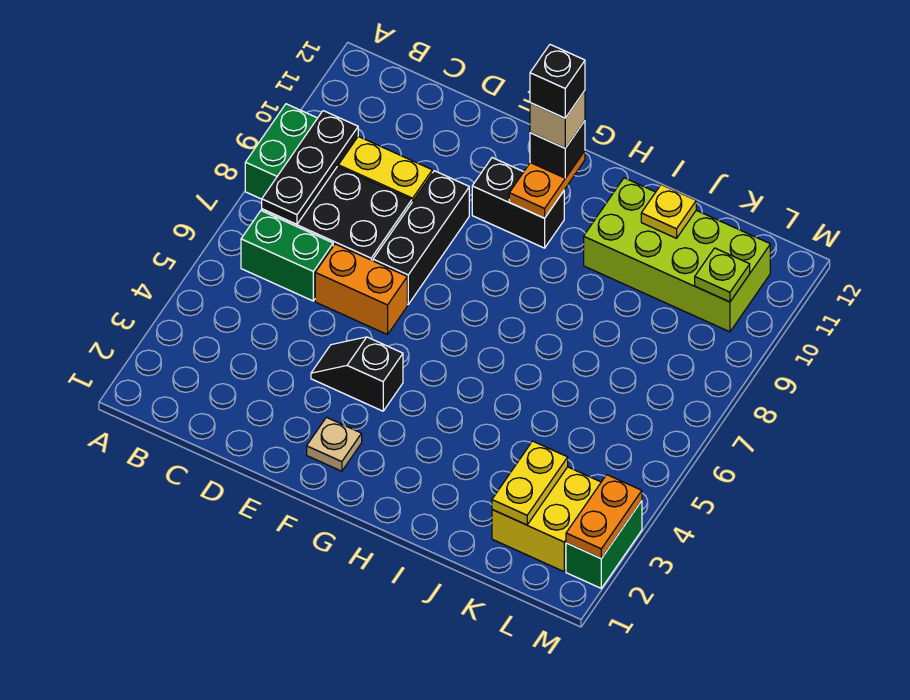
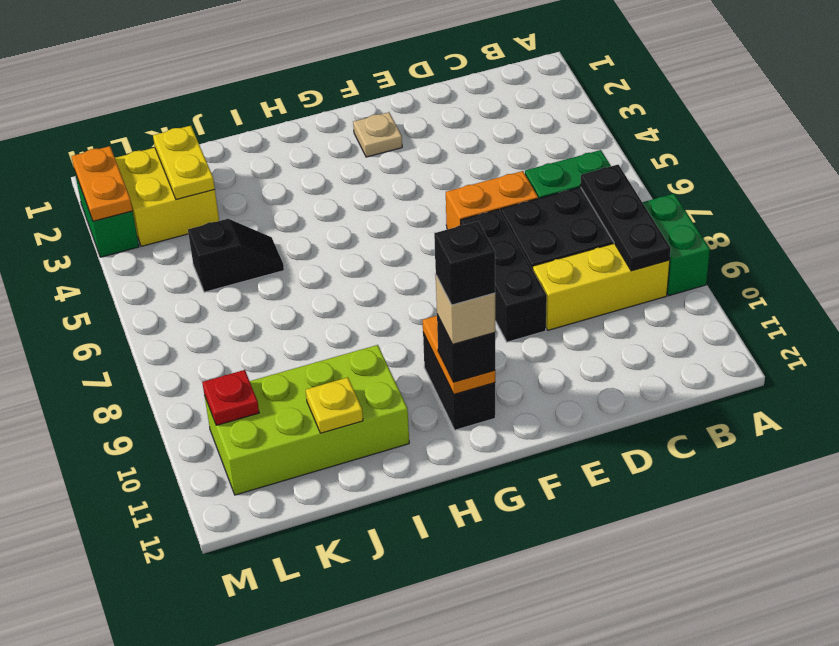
black 1x2 slope [311,337,403,411] -> black 1x2 slope moved to [188,219,284,292]
black 1x2 brick [472,158,564,248] -> black 1x2 brick turned to [423,333,495,430]
lime 1x1 plate [695,248,750,302] -> red 1x1 plate [202,370,259,425]

